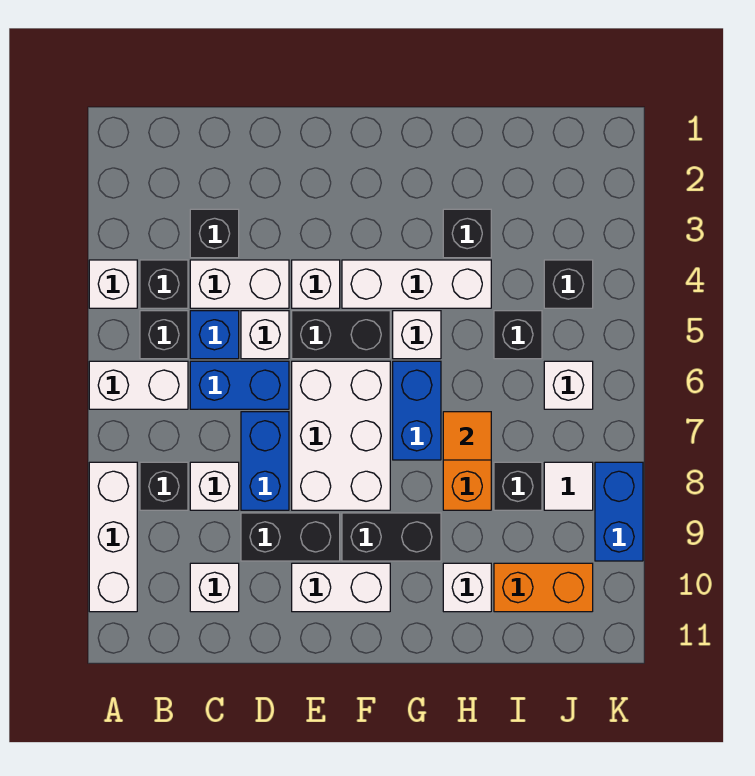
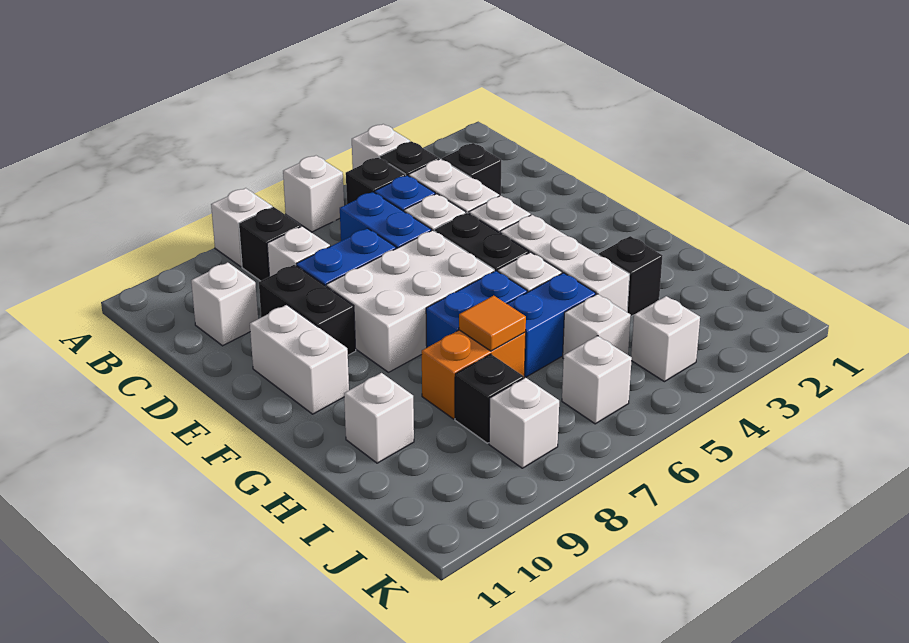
white 1x2 brick [89,361,188,409] -> white 1x1 brick [283,156,344,232]
white 1x3 brick [89,462,137,612] -> white 1x1 brick [211,188,272,267]
black 1x2 brick [342,513,441,561] -> none
black 1x1 brick [494,311,542,359] -> white 1x1 brick [563,294,631,359]
orange 1x2 brick [494,563,593,612] -> none
black 1x1 brick [544,260,593,308] -> white 1x1 brick [631,296,700,382]
white 1x1 tile [544,462,593,510] -> white 1x1 brick [489,378,559,468]
blue 1x2 brick [595,462,643,561] -> blue 1x2 brick moved to [507,273,596,377]

